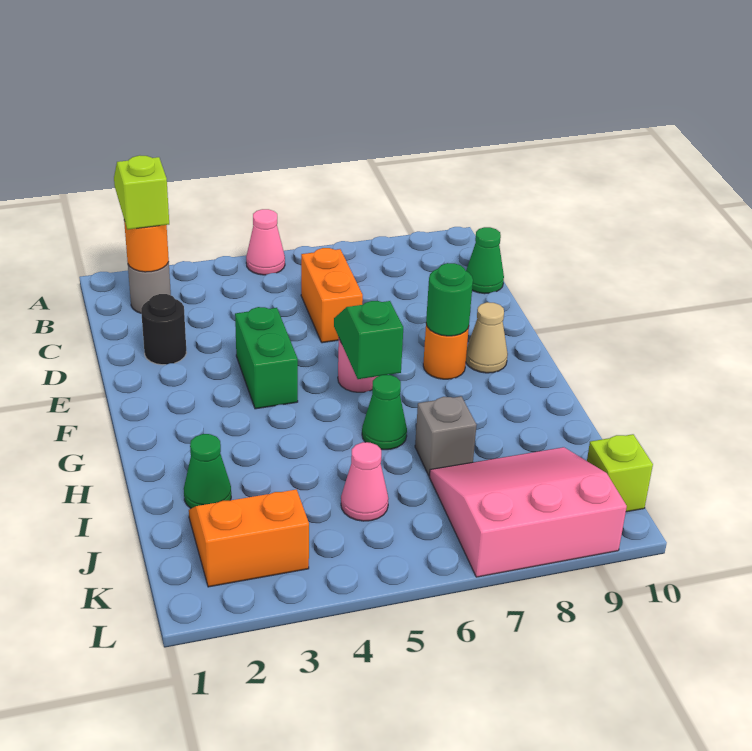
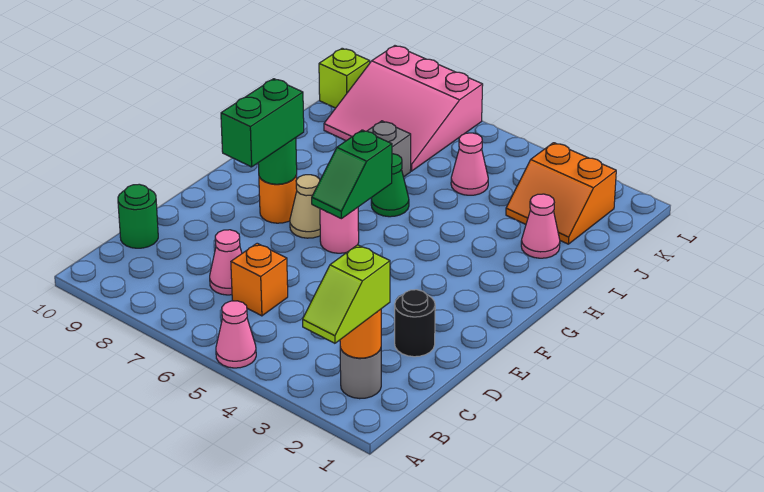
orange 1x2 brick [301,248,363,343] -> orange 1x1 brick [231,243,288,316]
none -> pink 1x1 cone [210,230,242,295]
green 1x1 cone [466,227,504,294] -> green 1x1 round brick [118,184,158,248]
green 1x2 brick [235,307,298,409] -> green 1x2 brick moved to [221,79,304,167]
tan 1x1 cone [466,302,508,373] -> tan 1x1 cone moved to [290,175,320,238]
green 1x1 cone [184,434,231,508] -> pink 1x1 cone [521,194,560,258]

